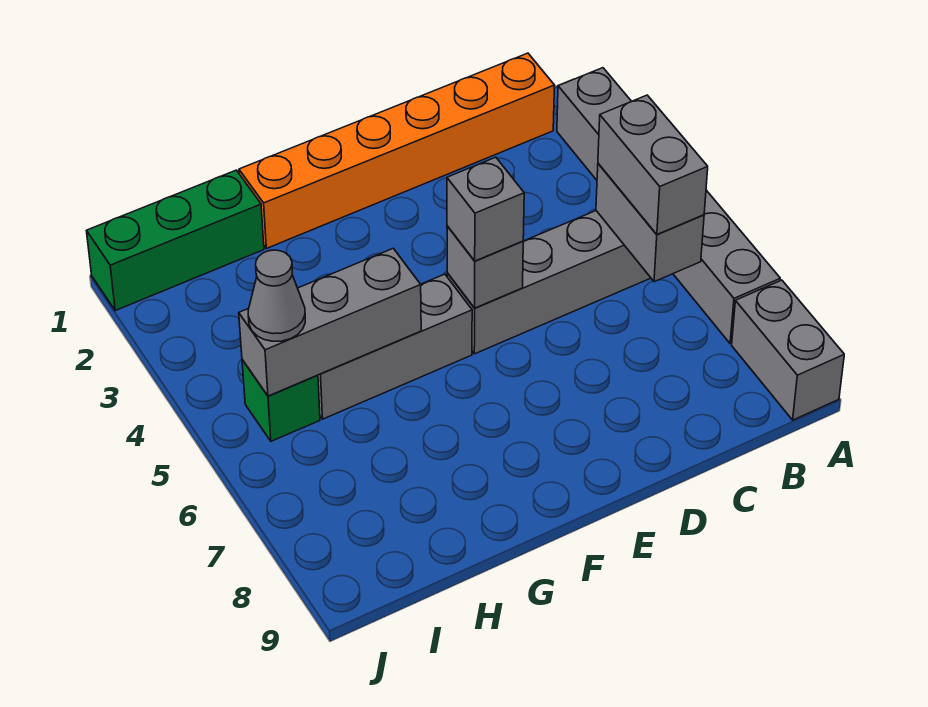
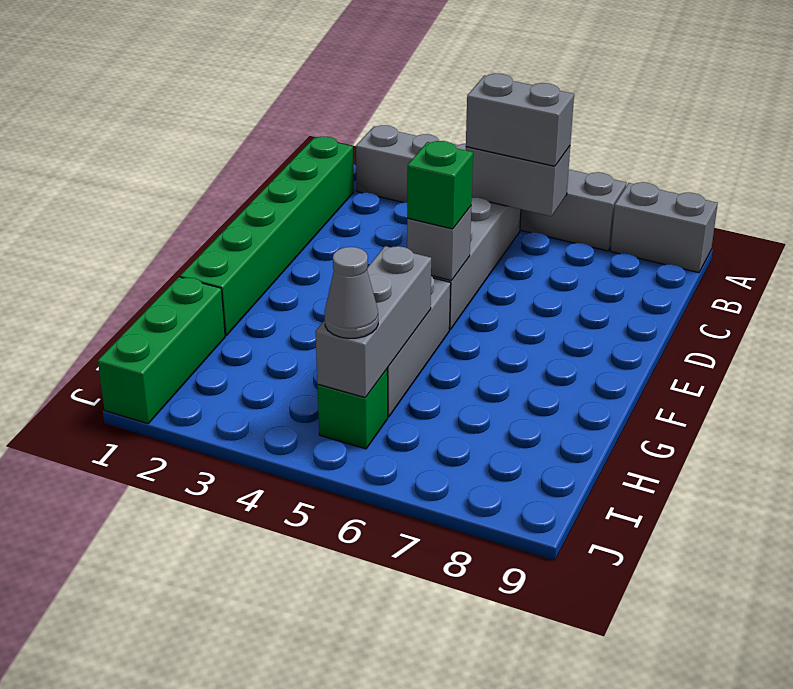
orange 1x6 brick [239,53,555,248] -> green 1x6 brick [180,137,354,336]
grey 1x1 brick [447,157,524,261] -> green 1x1 brick [407,141,473,229]

